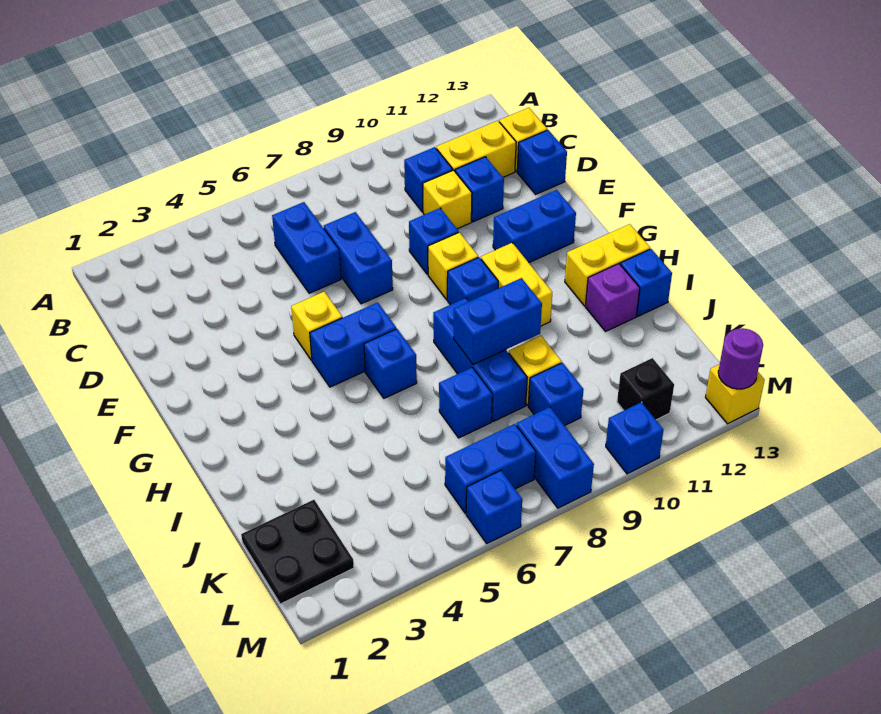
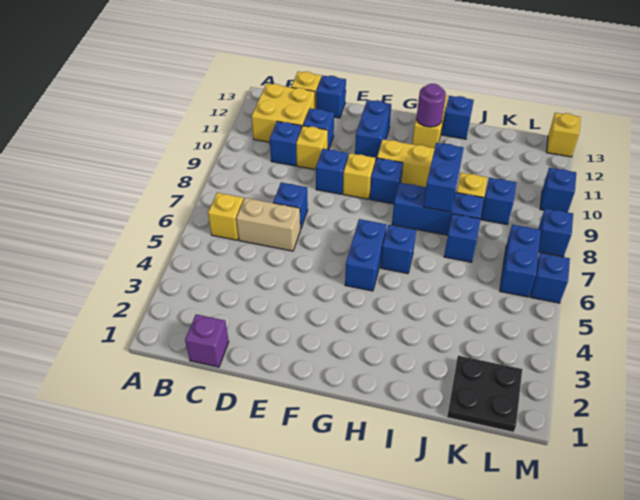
blue 1x2 brick [272,202,341,293] -> tan 1x2 brick [236,198,301,251]
yellow 1x2 brick [436,121,516,177] -> yellow 2x2 brick [252,83,315,142]
blue 1x2 brick [324,212,393,304] -> blue 1x1 brick [273,183,308,229]
yellow 1x1 brick [291,292,342,360] -> yellow 1x1 brick moved to [208,193,244,240]
purple 1x1 brick [585,264,640,331] -> purple 1x1 brick moved to [185,314,229,367]
blue 1x2 brick [517,407,594,508] -> blue 1x1 brick [538,208,573,257]
black 1x1 brick [617,358,674,420] -> none
purple 1x1 round brick [718,328,763,389] -> purple 1x1 round brick moved to [417,84,446,127]

